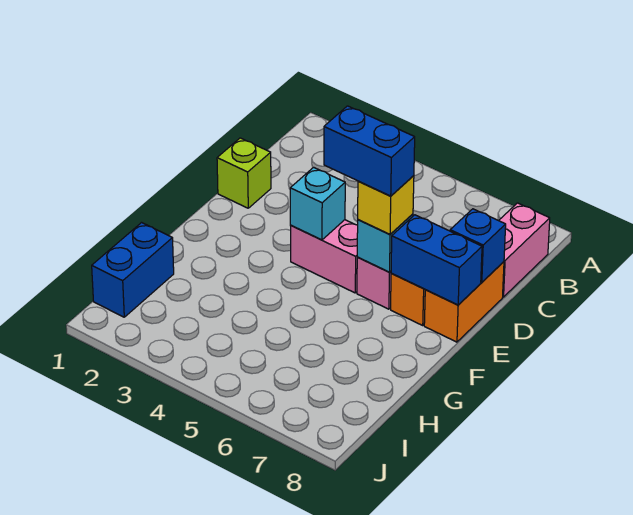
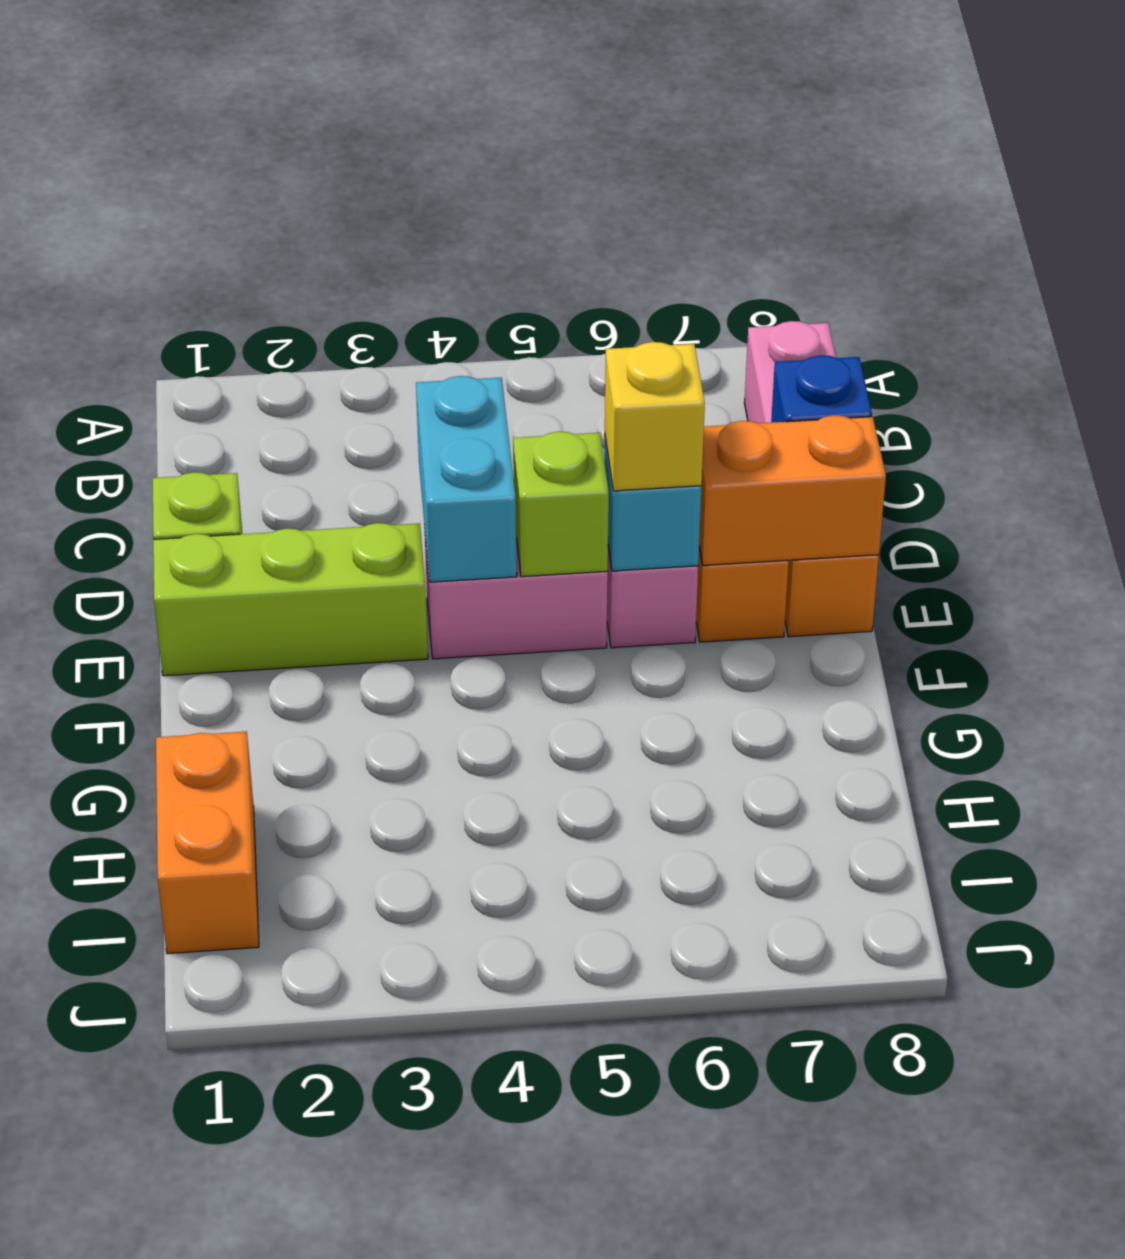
none -> lime 1x3 brick [153,523,428,676]
cyan 1x1 brick [290,167,345,240] -> cyan 1x2 brick [416,376,517,582]
none -> lime 1x1 brick [513,432,609,577]
blue 1x2 brick [324,106,415,196] -> none
blue 1x2 brick [391,215,482,305] -> orange 1x2 brick [699,415,886,566]
blue 1x2 brick [92,223,174,317] -> orange 1x2 brick [156,732,259,954]

